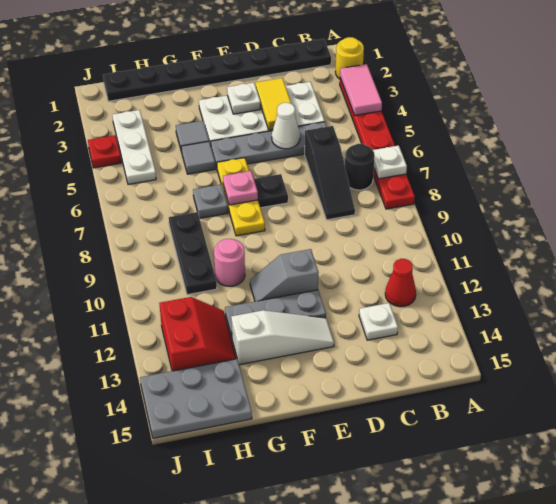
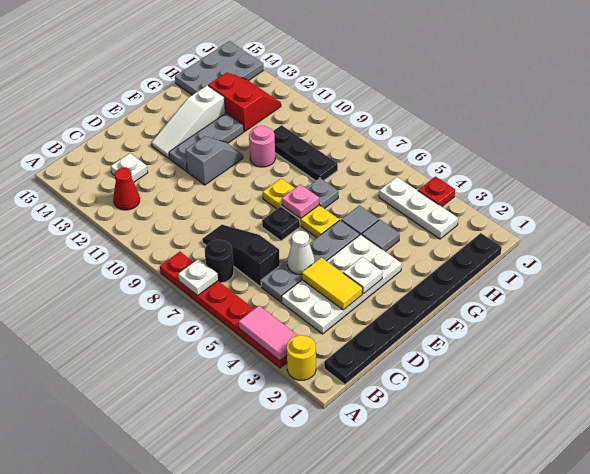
red 2x2 slope [159,297,237,371] -> red 2x2 slope turned to [208,73,281,131]

